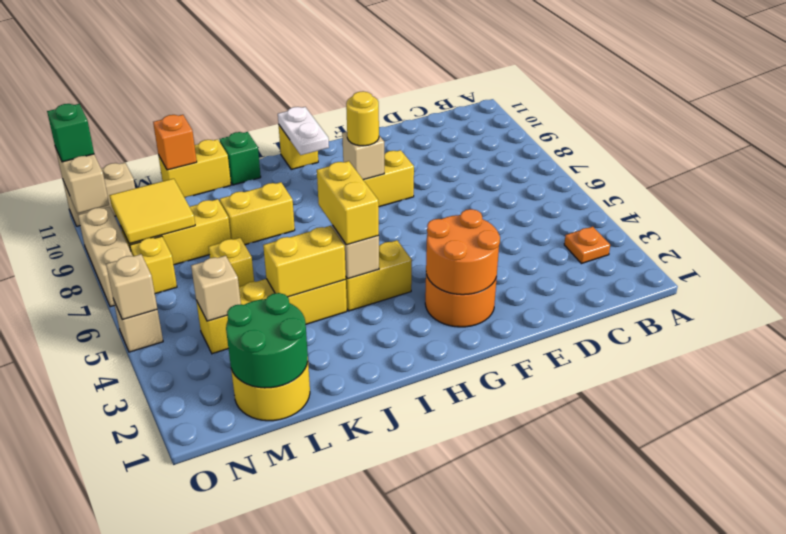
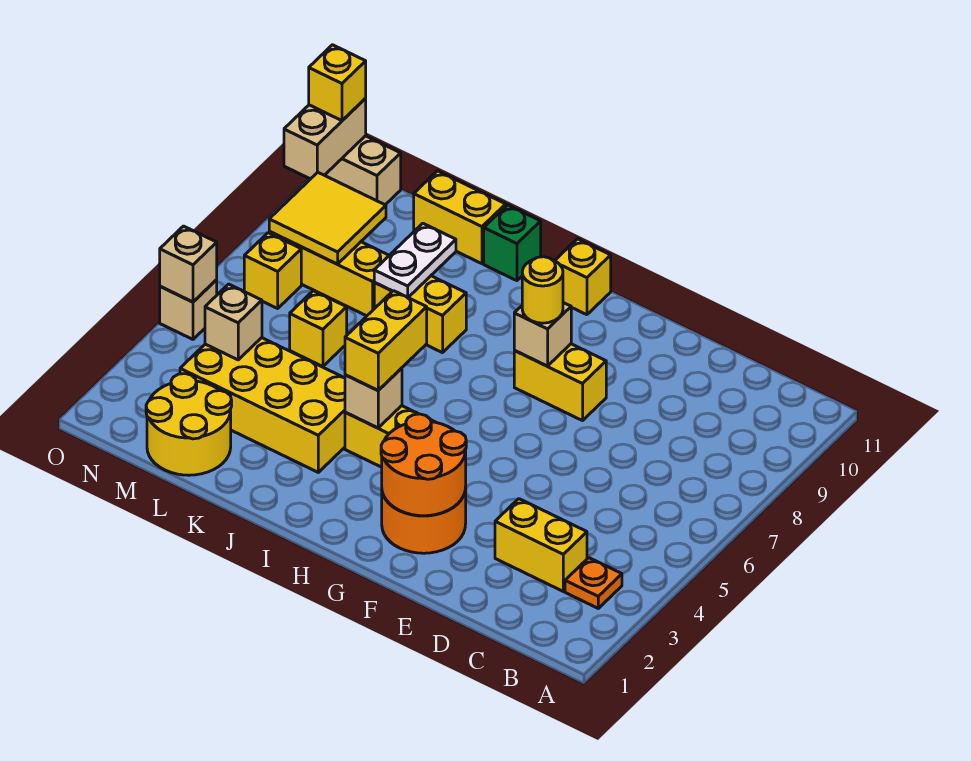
white 1x2 plate [278,107,329,155] -> white 1x2 plate moved to [374,223,456,297]
yellow 1x4 brick [196,279,347,354] -> yellow 2x4 brick [180,338,345,472]
yellow 1x2 brick [263,226,346,297] -> yellow 1x2 brick moved to [495,499,587,591]
green 2x2 round brick [226,293,308,388] -> none
orange 1x1 brick [153,115,197,170] -> none
tan 1x3 brick [78,207,133,307] -> none
green 1x1 brick [47,104,94,162] -> yellow 1x1 brick [309,45,366,121]

